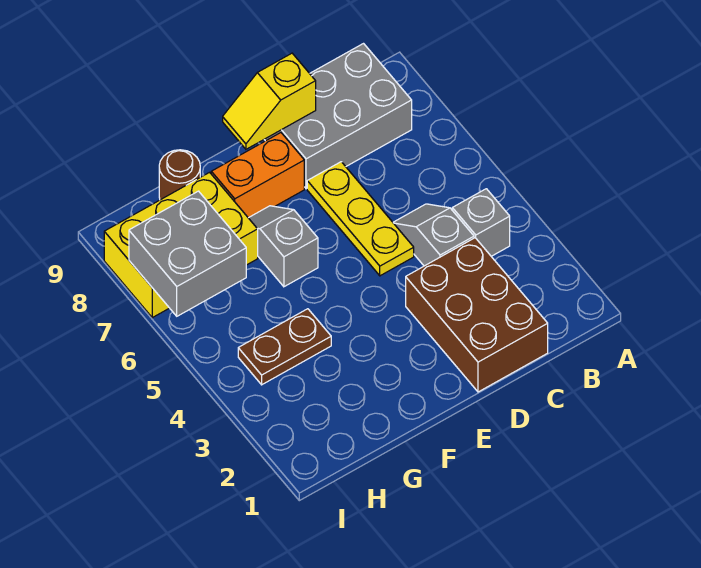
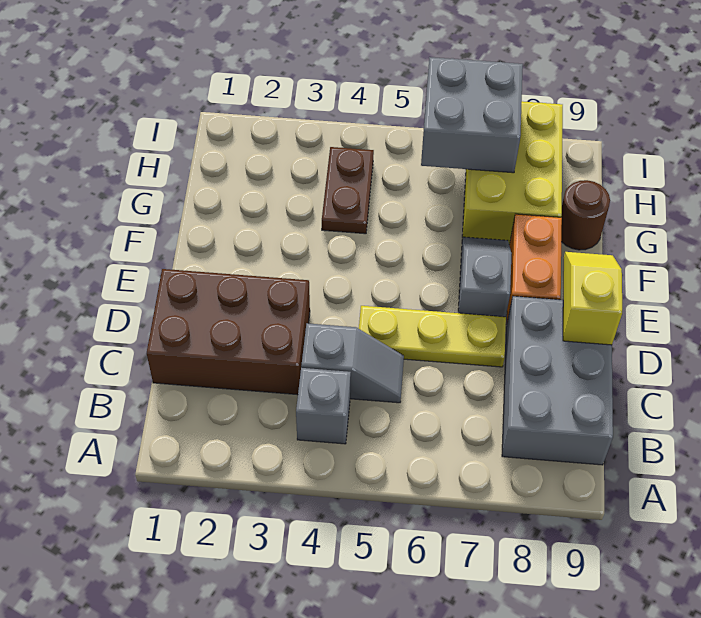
grey 1x2 slope [249,206,318,287] -> grey 1x2 slope turned to [458,237,512,317]

